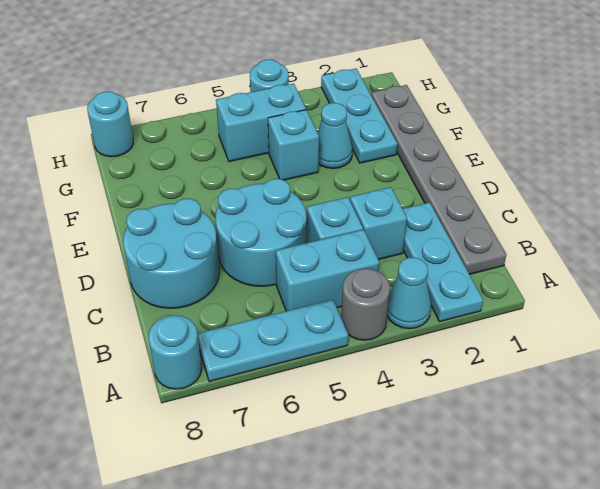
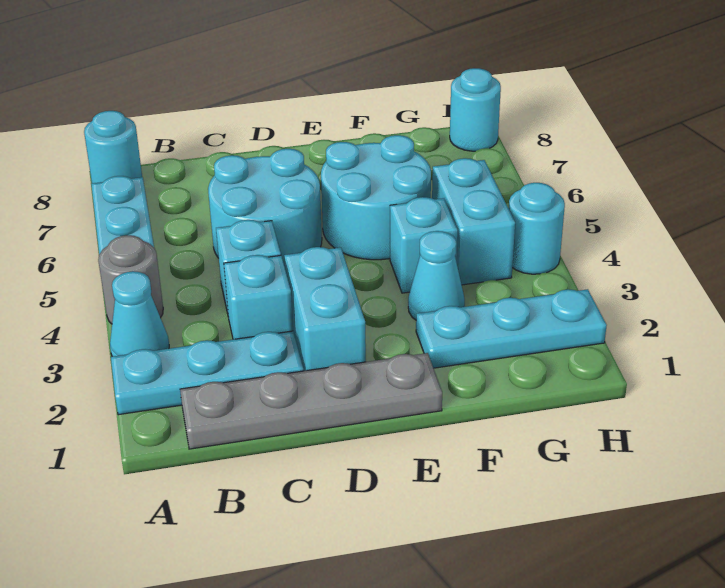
grey 1x6 plate [371,85,506,274] -> grey 1x4 plate [180,353,442,449]
cyan 1x2 brick [276,230,379,311] -> cyan 1x2 brick moved to [284,247,366,371]
cyan 2x2 round brick [123,199,219,308] -> cyan 2x2 round brick moved to [321,135,431,260]

